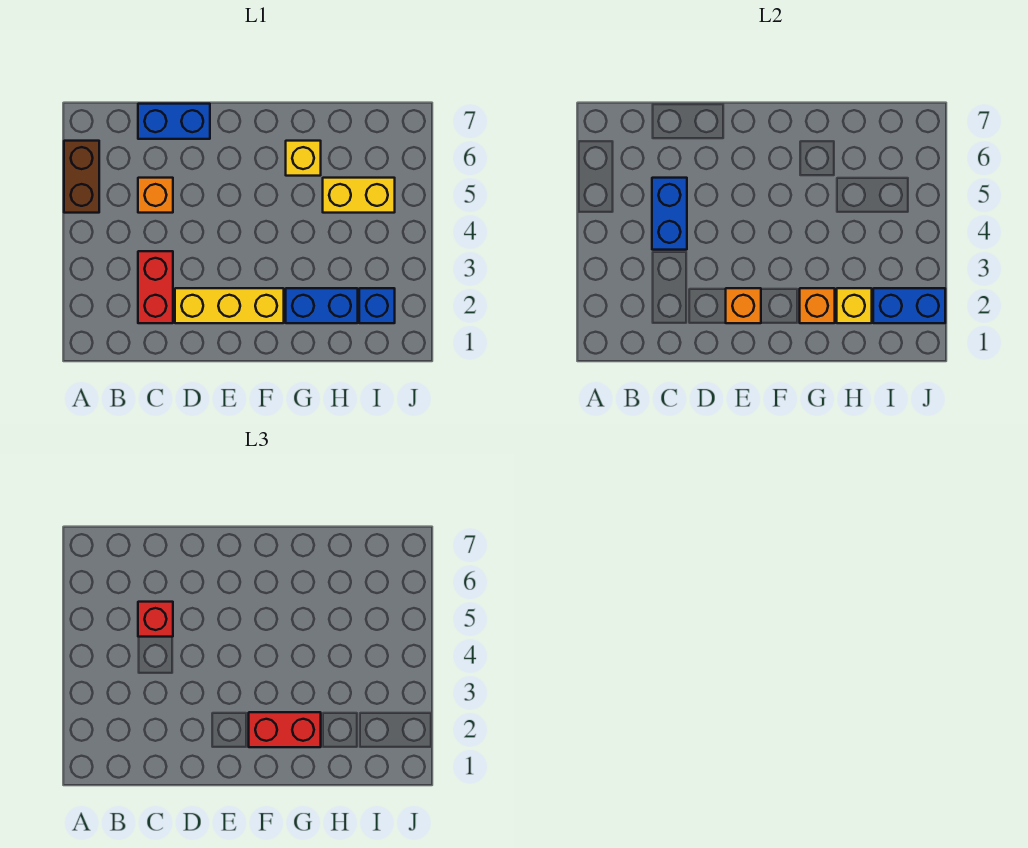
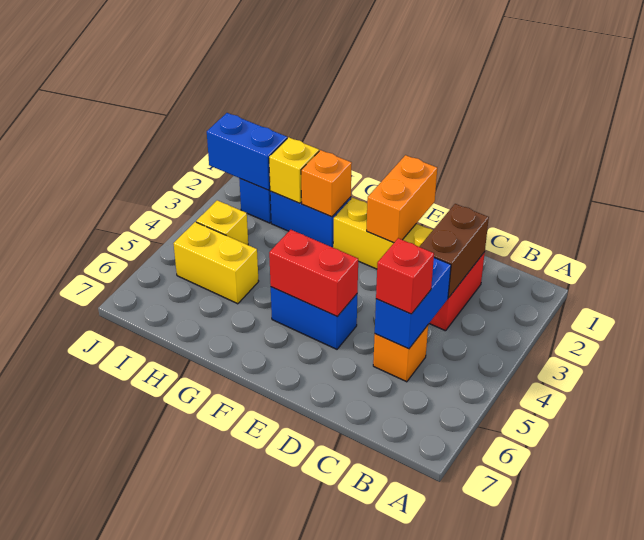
brown 1x2 brick [64,141,99,213] -> brown 1x2 brick moved to [419,204,489,298]
blue 1x2 brick [138,104,210,139] -> blue 1x2 brick moved to [271,287,357,349]
orange 1x1 brick [726,288,761,323] -> orange 1x2 brick [367,155,437,243]
red 1x2 brick [249,712,321,747] -> red 1x2 brick moved to [269,230,358,317]
yellow 1x1 brick [286,141,321,176] -> yellow 1x1 brick moved to [196,200,248,245]

